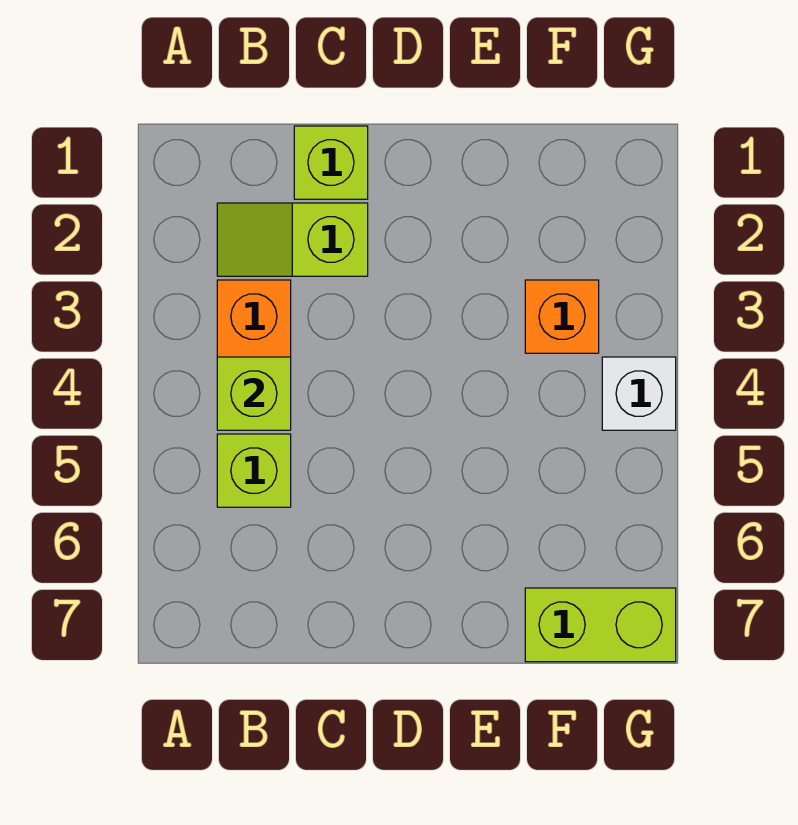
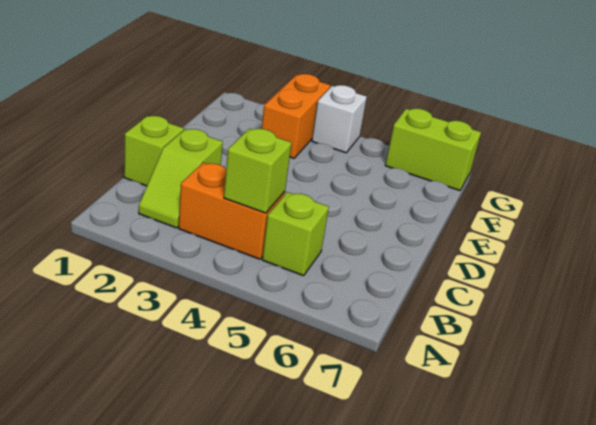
orange 1x1 brick [525,280,599,353] -> orange 1x2 brick [261,74,330,158]
lime 1x2 brick [525,588,676,662] -> lime 1x2 brick turned to [385,109,481,191]

